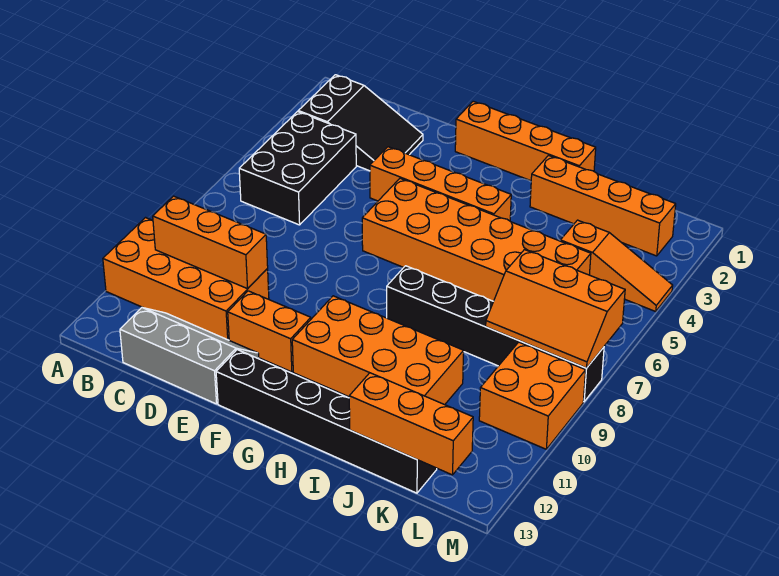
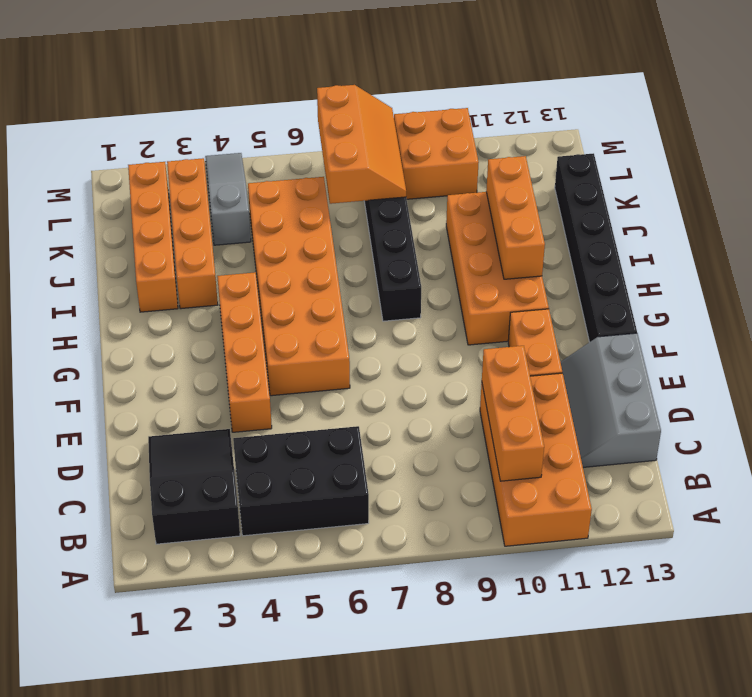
orange 1x4 brick [455,101,596,181] -> orange 1x4 brick moved to [167,158,218,309]
orange 1x3 brick [349,373,473,475] -> orange 1x3 brick moved to [486,156,545,279]
orange 1x3 slope [560,220,673,311] -> grey 1x3 slope [205,153,251,245]

